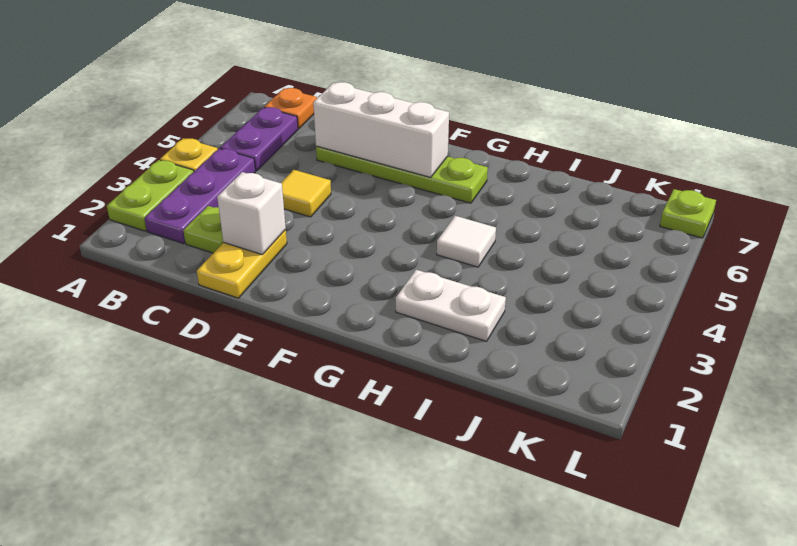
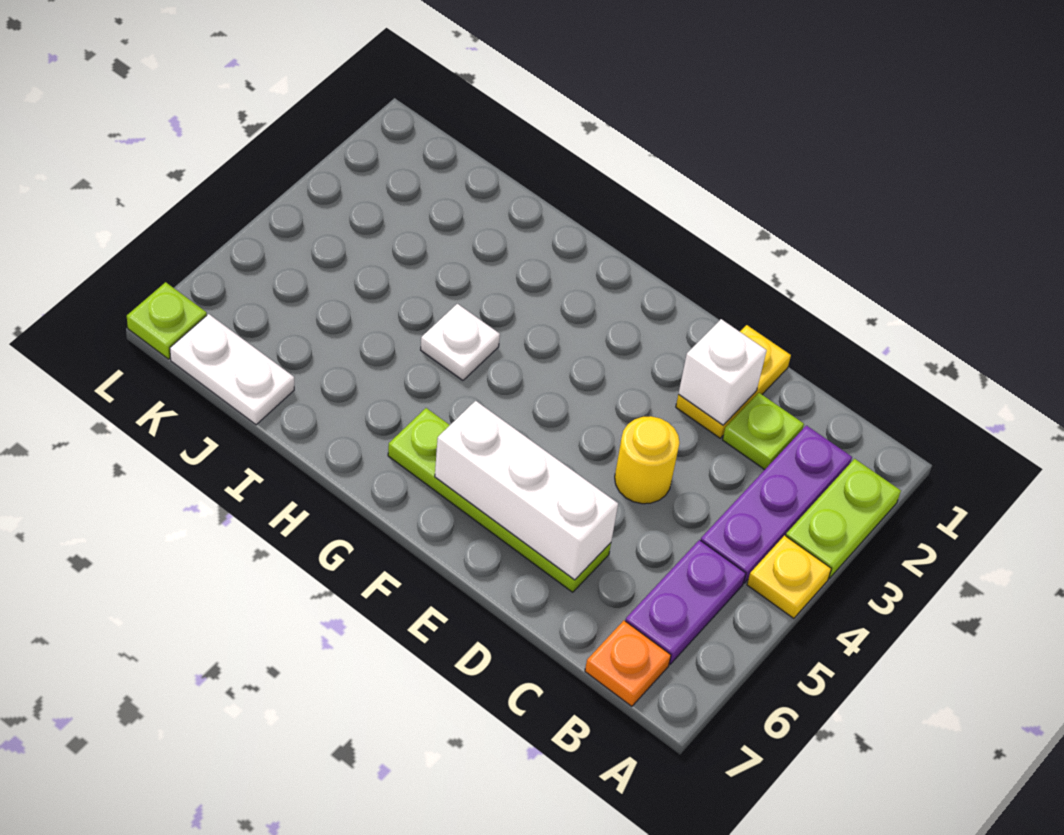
yellow 1x1 tile [281,170,331,217] -> yellow 1x1 round brick [615,416,680,504]
white 1x2 plate [396,270,506,341] -> white 1x2 plate moved to [170,314,294,425]
white 1x1 tile [437,216,496,267] -> white 1x1 plate [421,304,500,380]

